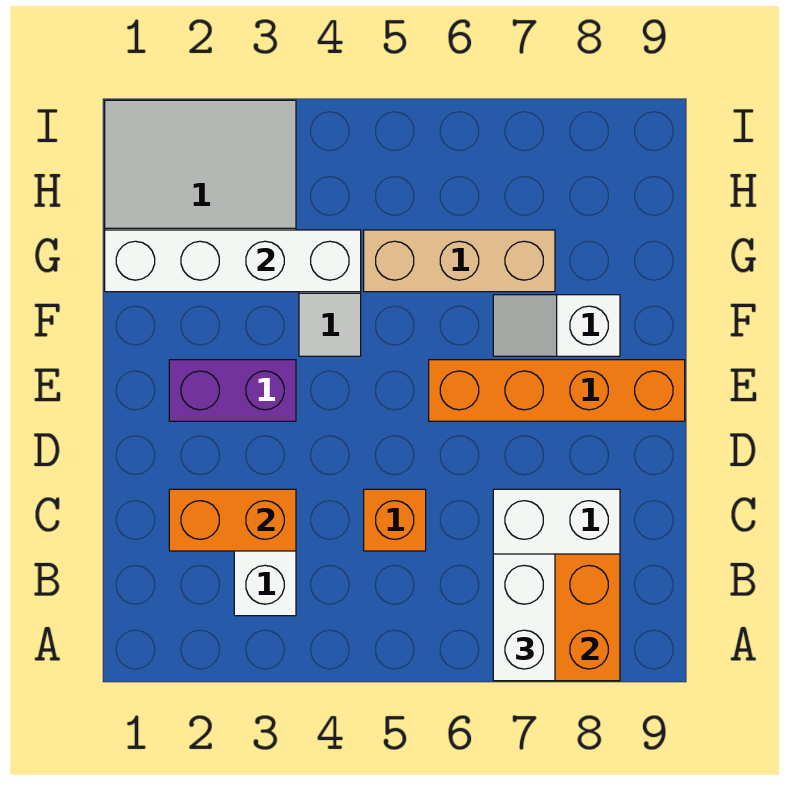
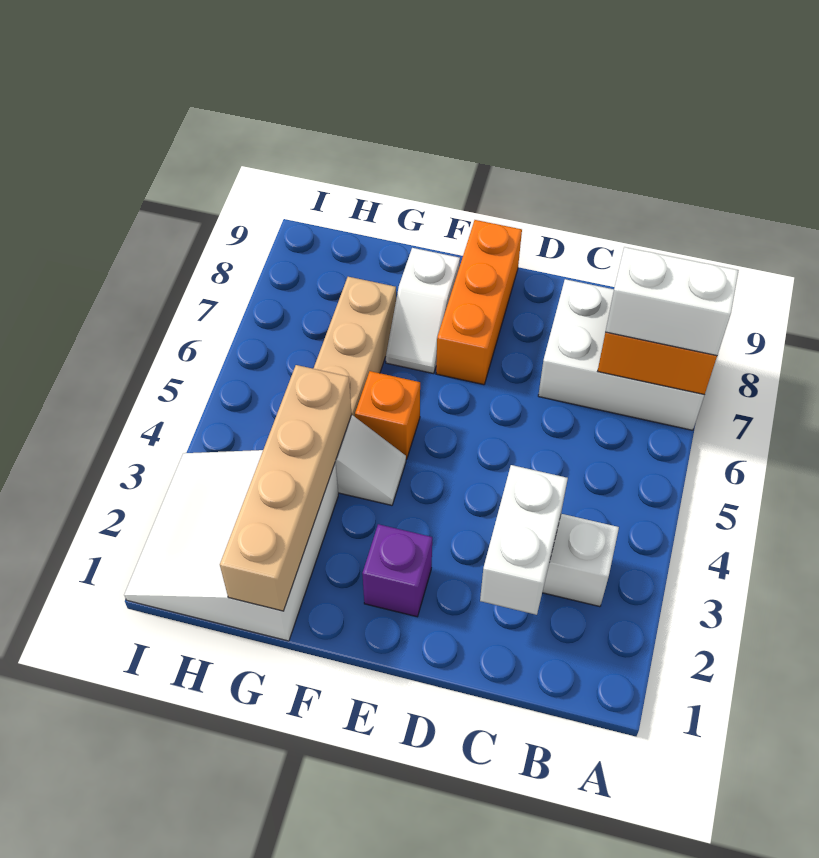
orange 1x2 brick [169,489,296,551] -> white 1x2 brick [480,465,568,615]
orange 1x1 brick [364,489,426,551] -> orange 1x1 brick moved to [355,371,420,460]
purple 1x2 brick [169,360,296,421] -> purple 1x1 brick [362,524,432,617]
orange 1x4 brick [429,360,685,421] -> orange 1x3 brick [436,220,522,385]
white 1x4 brick [105,230,361,292] -> tan 1x4 brick [220,365,352,611]

